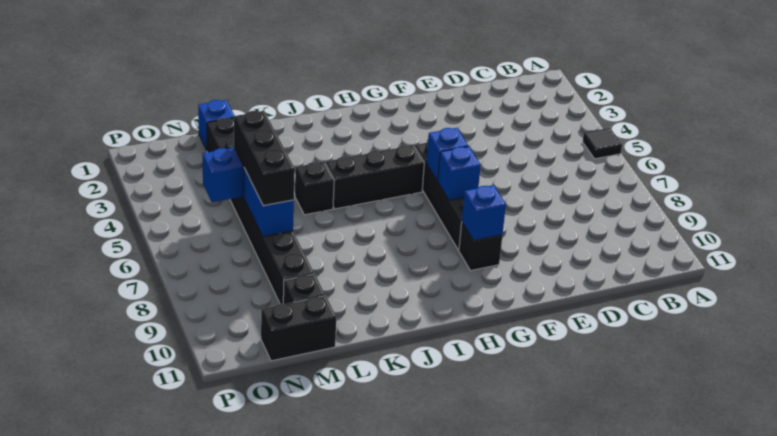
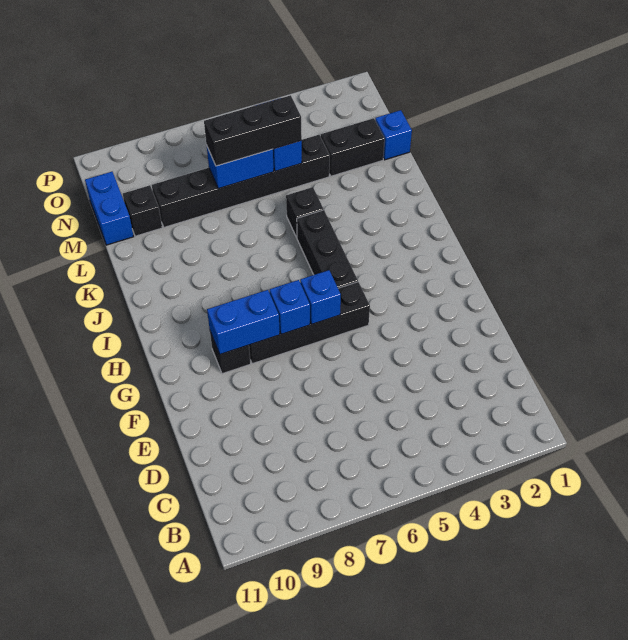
black 1x1 tile [583,128,622,159] -> none
blue 1x1 brick [462,185,506,241] -> blue 1x2 brick [207,290,280,354]
black 1x2 brick [261,296,336,361] -> blue 1x2 brick [85,172,134,245]

